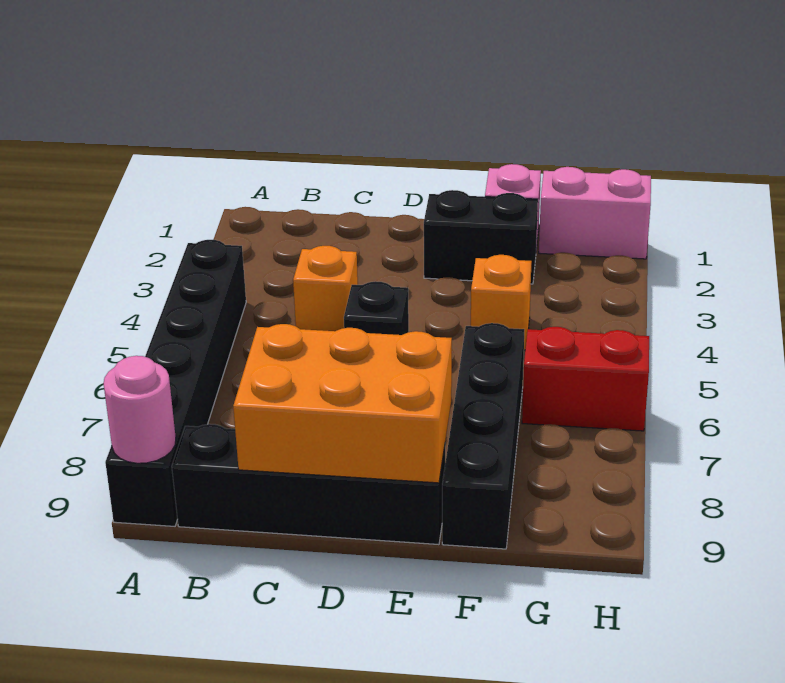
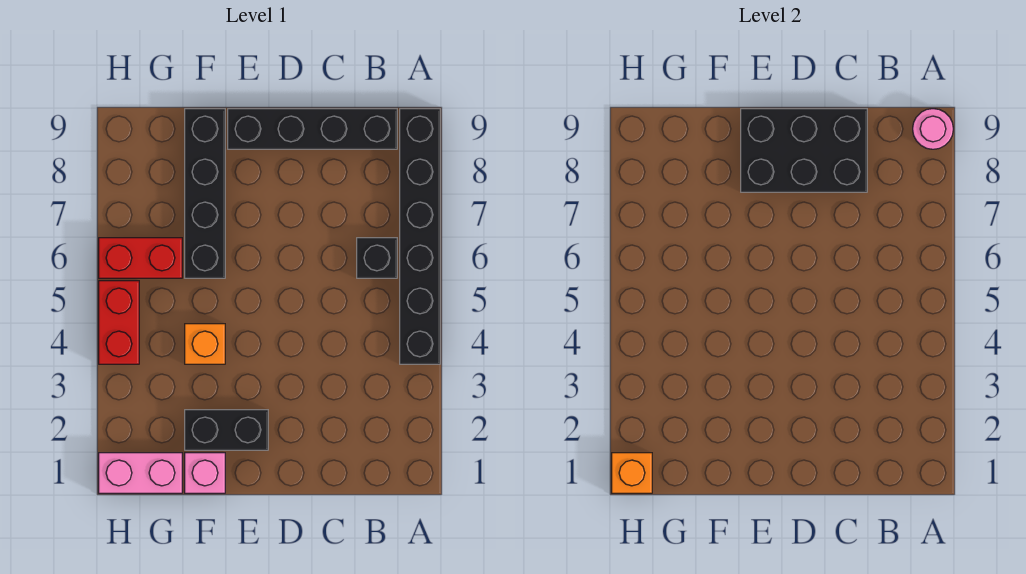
orange 1x1 brick [293,246,358,331] -> orange 1x1 brick moved to [612,453,652,493]
orange 2x3 brick [233,324,452,483] -> black 2x3 brick [741,109,867,192]
black 1x1 brick [344,281,409,335] -> black 1x1 brick moved to [357,238,397,278]
none -> red 1x2 brick [99,281,139,364]

